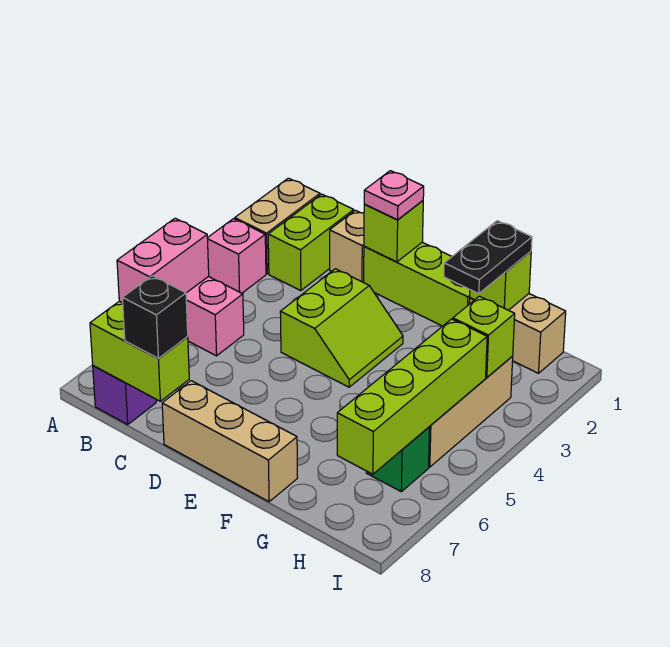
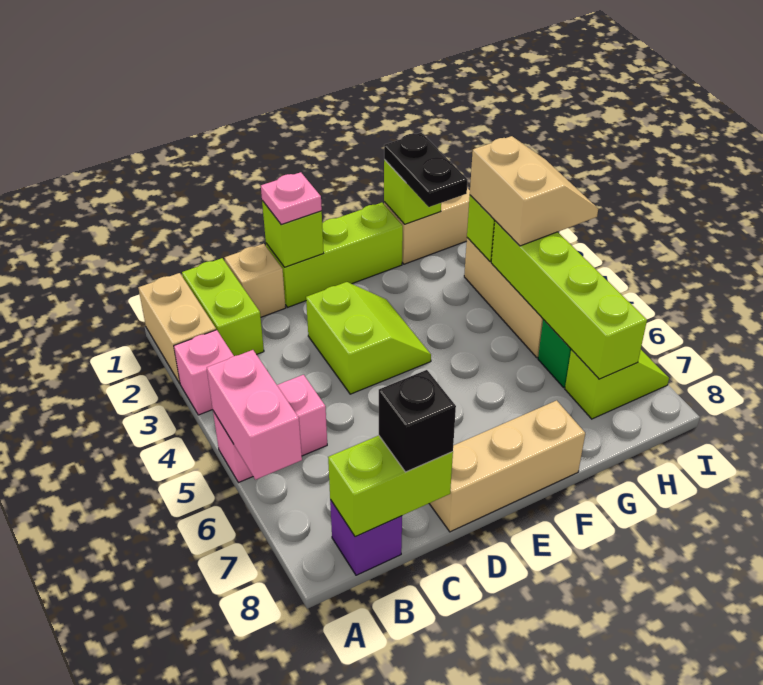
none -> tan 2x2 slope [470,136,598,246]
none -> lime 1x2 slope [565,349,669,419]

